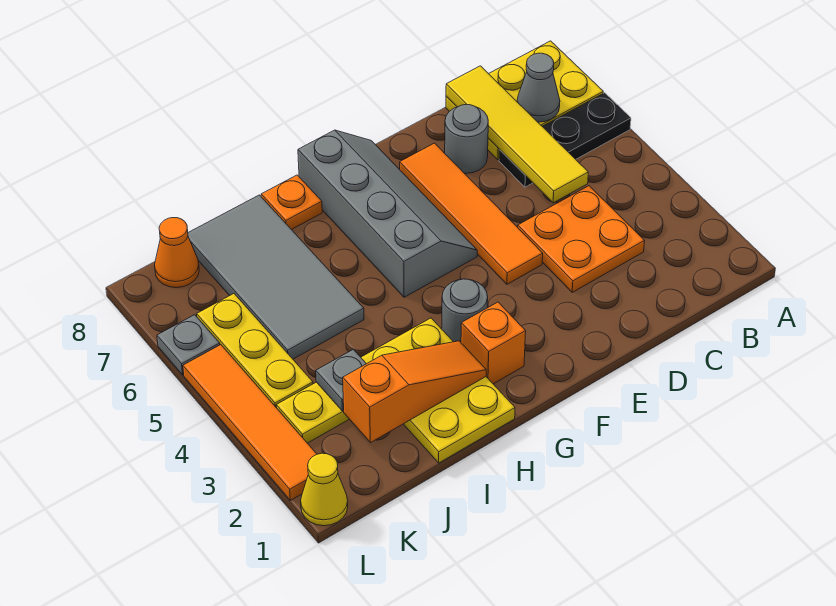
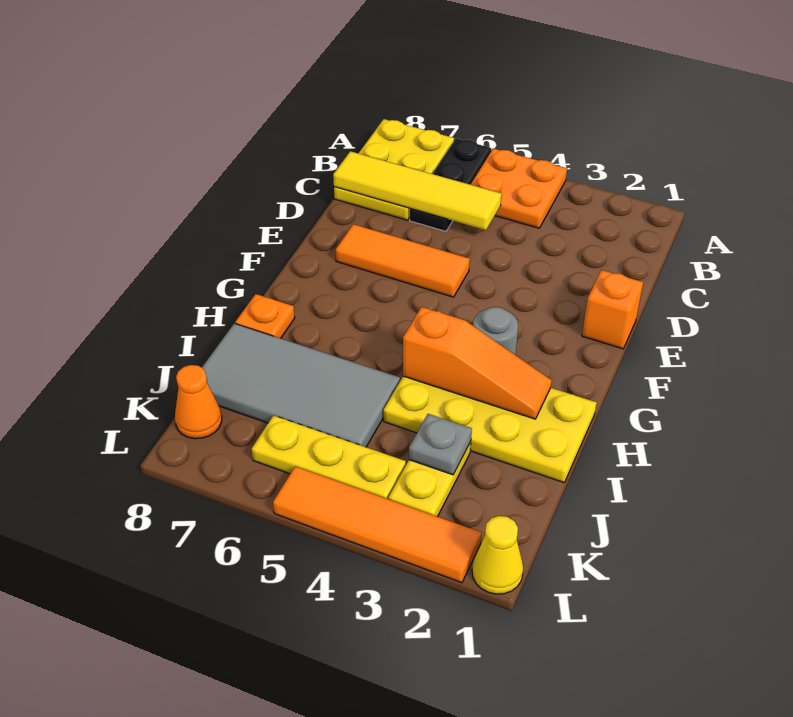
grey 1x1 cone [517,53,560,122] -> none
orange 2x2 plate [518,186,645,292] -> orange 2x2 plate moved to [471,148,567,228]
grey 1x1 round brick [445,105,488,173] -> none
orange 1x4 tile [400,143,543,284] -> orange 1x3 tile [336,224,470,297]
grey 2x4 slope [298,130,477,297] -> none
orange 1x1 brick [461,302,526,384] -> orange 1x1 brick moved to [582,270,643,349]
yellow 2x3 plate [361,318,515,463] -> yellow 2x4 plate [383,376,597,482]
orange 1x3 slope [343,341,486,443] -> orange 1x3 slope turned to [403,307,552,419]
grey 1x1 plate [157,315,220,375] -> none

